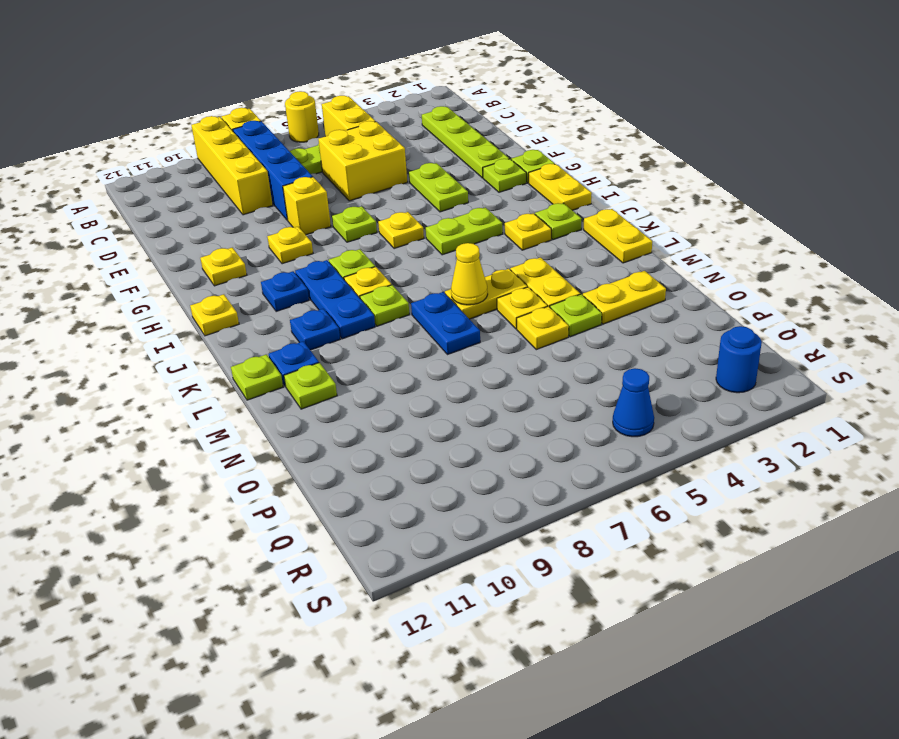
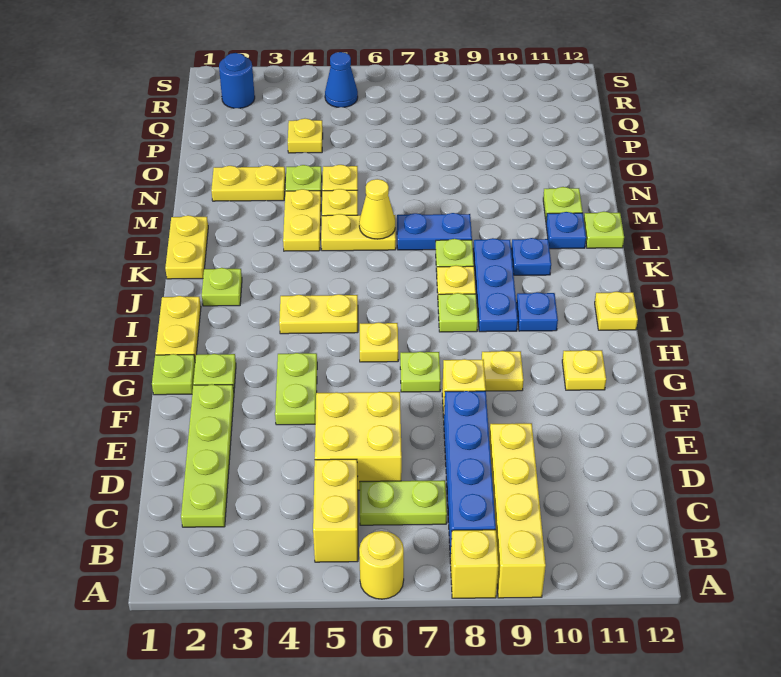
lime 1x2 plate [426,208,503,255] -> yellow 1x2 plate [279,294,358,334]
yellow 1x1 plate [505,213,551,250] -> yellow 1x1 plate moved to [288,119,323,153]
blue 1x2 plate [411,292,480,355] -> blue 1x2 plate turned to [397,213,472,250]

